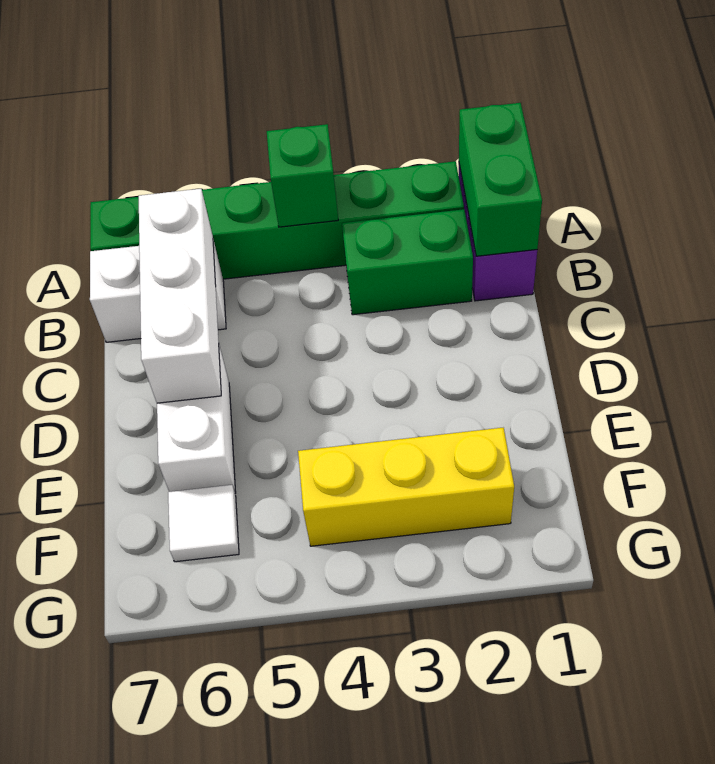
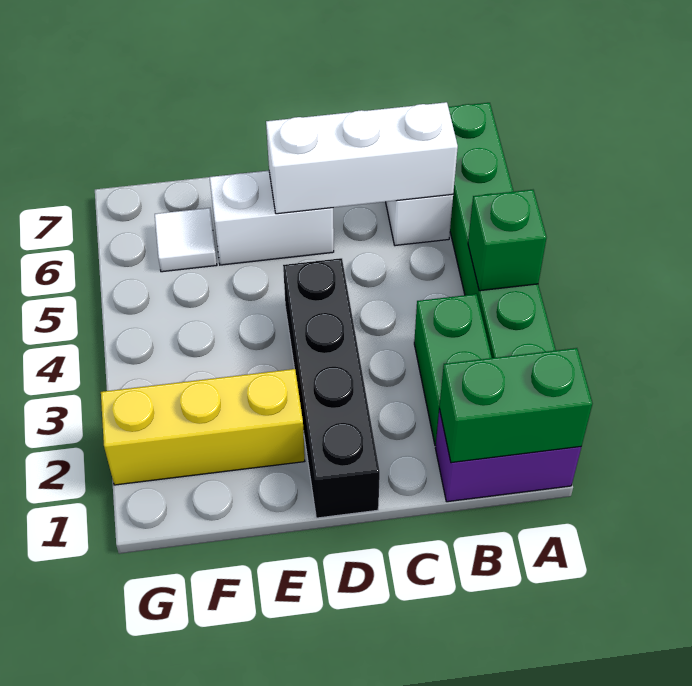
none -> black 1x4 brick [283,258,380,518]
yellow 1x3 brick [298,428,514,546] -> yellow 1x3 brick turned to [101,369,305,485]

